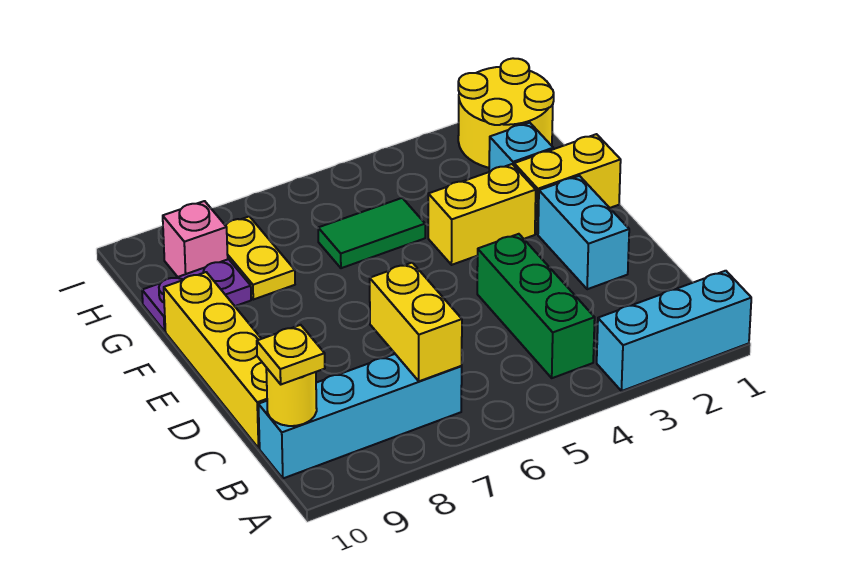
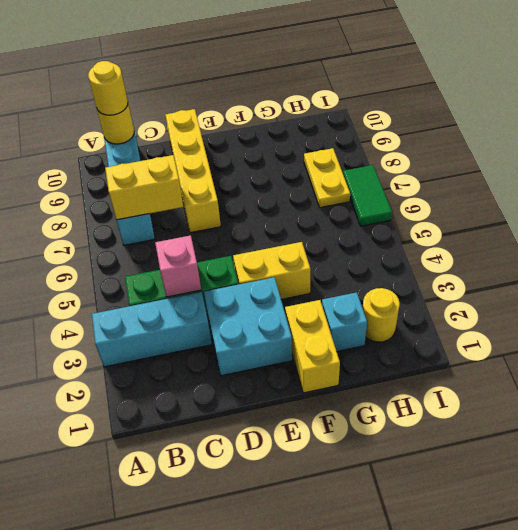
cyan 1x3 brick [597,271,751,391] -> cyan 1x3 brick turned to [92,292,212,367]
yellow 1x1 plate [257,325,325,384] -> yellow 1x1 round brick [88,61,128,115]
yellow 1x4 brick [164,272,267,448] -> yellow 1x4 brick turned to [166,109,221,233]
cyan 1x2 brick [538,176,629,289] -> cyan 2x2 brick [204,277,292,376]
yellow 1x2 brick [428,164,536,265] -> yellow 1x2 brick turned to [233,242,310,299]
green 1x2 tile [318,198,425,268] -> green 1x2 tile moved to [343,165,392,226]
yellow 1x2 plate [225,216,295,300] -> yellow 1x2 plate turned to [304,148,350,208]
purple 1x2 plate [142,259,251,331] -> none
yellow 2x2 round brick [458,58,554,168] -> yellow 1x1 round brick [362,288,400,342]
pink 1x1 brick [163,201,228,277] -> pink 1x1 brick moved to [155,235,201,297]

